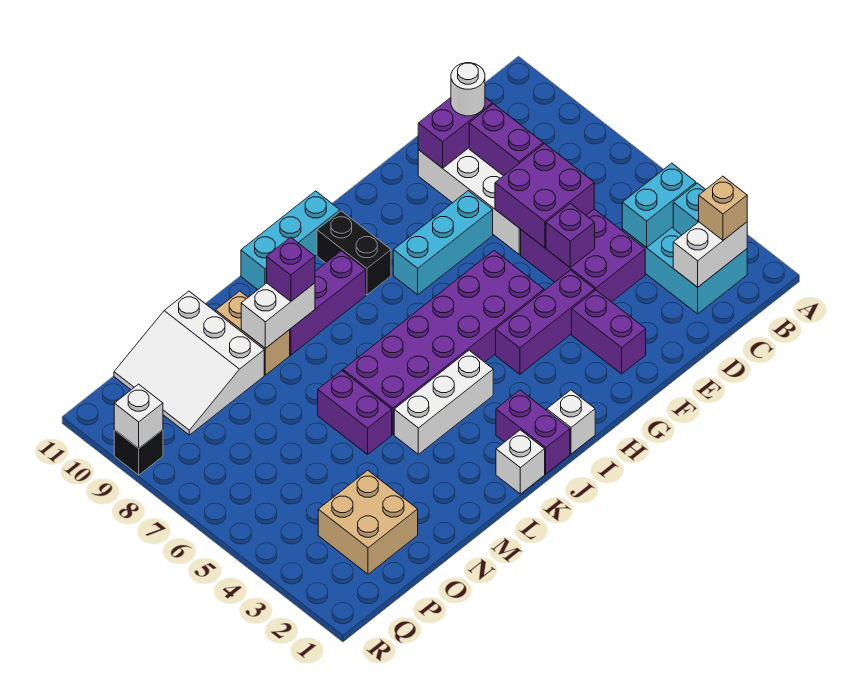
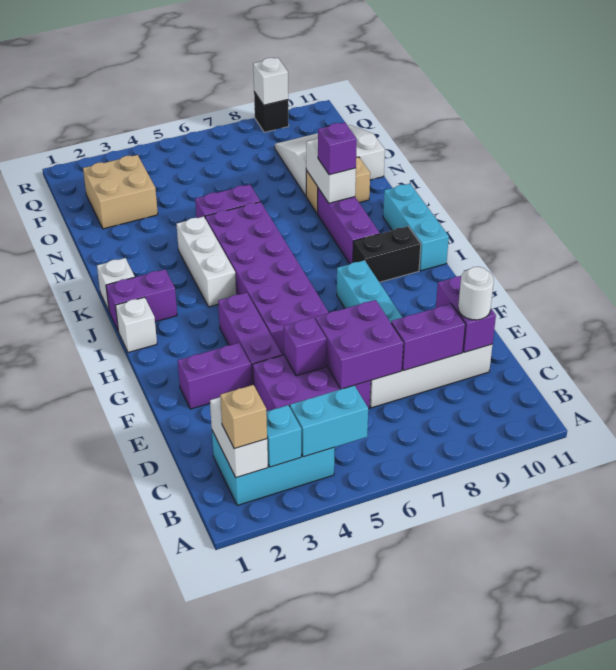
cyan 1x2 brick [622,163,696,248] -> cyan 1x2 brick turned to [290,385,368,457]

